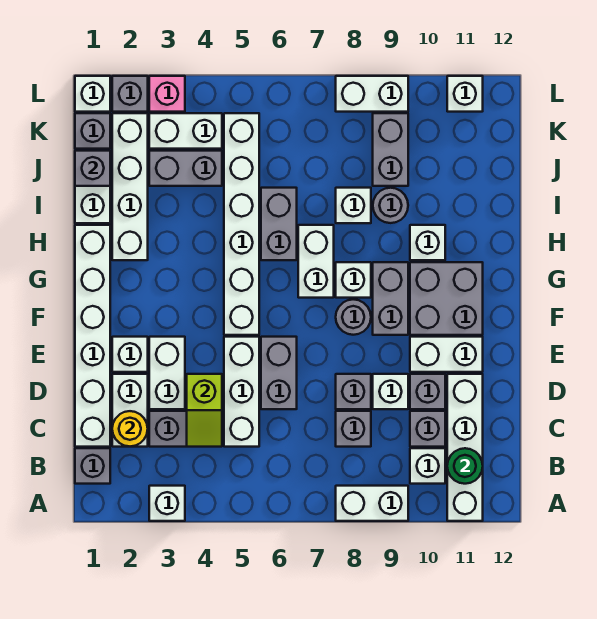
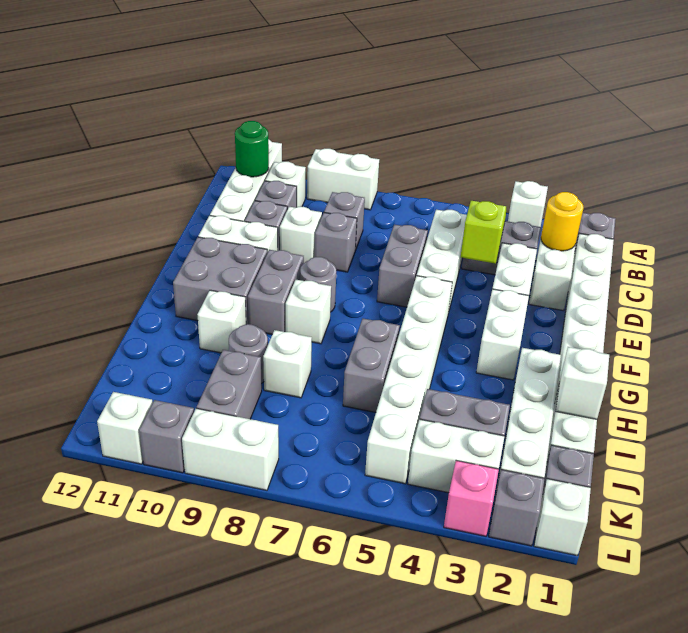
white 1x1 brick [112,337,148,372] -> white 1x1 brick moved to [556,347,609,419]
white 1x2 brick [298,225,334,298] -> white 1x2 brick moved to [476,289,529,380]
grey 1x1 brick [75,151,110,186] -> grey 1x1 brick moved to [139,400,194,473]

